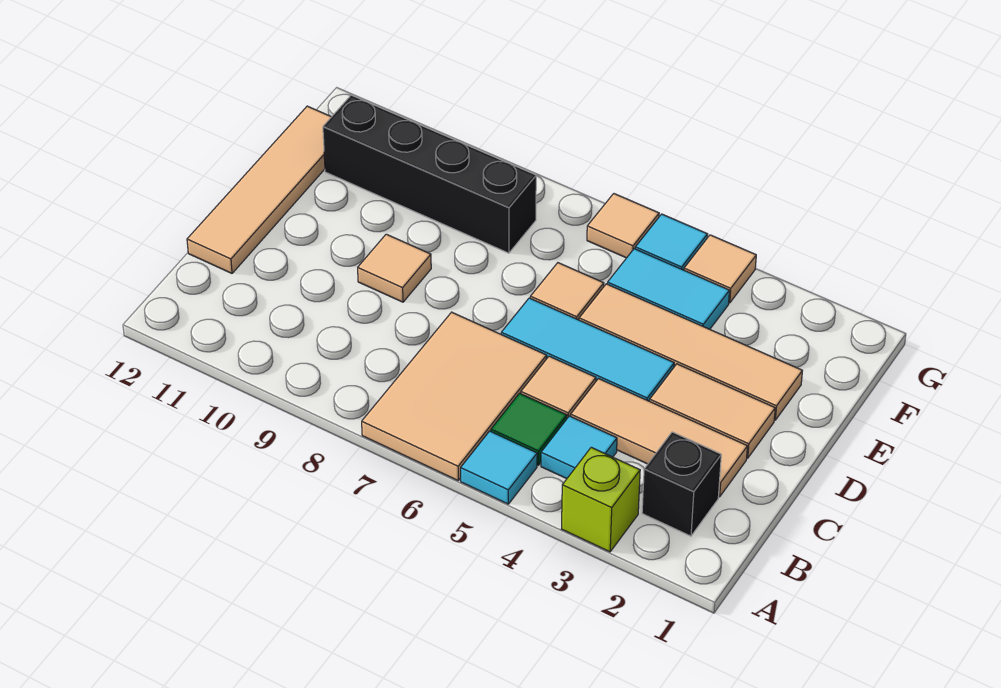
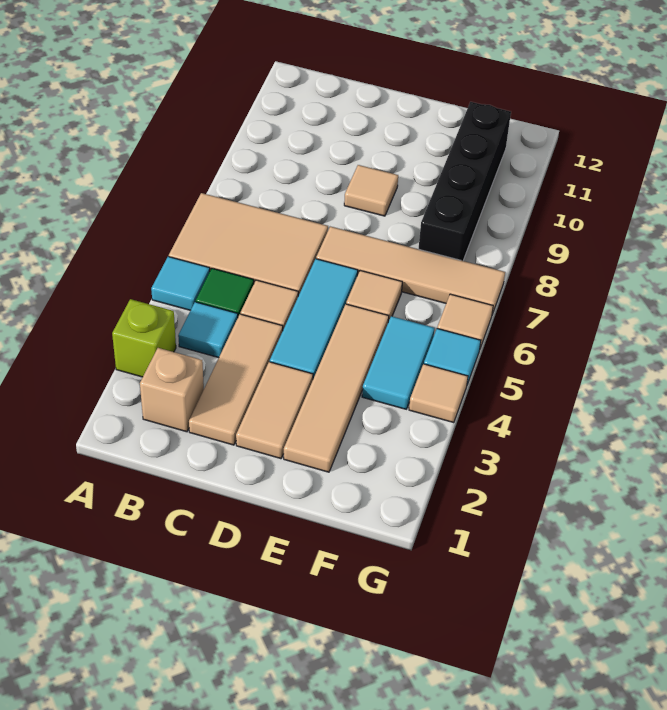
black 1x1 brick [642,432,721,536] -> tan 1x1 brick [140,348,204,432]
tan 1x4 tile [187,106,331,273] -> tan 1x4 tile moved to [316,227,505,314]

